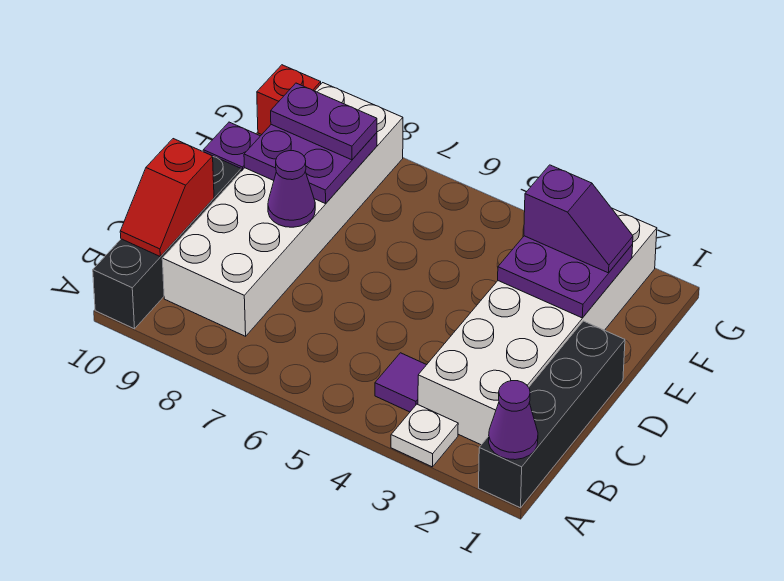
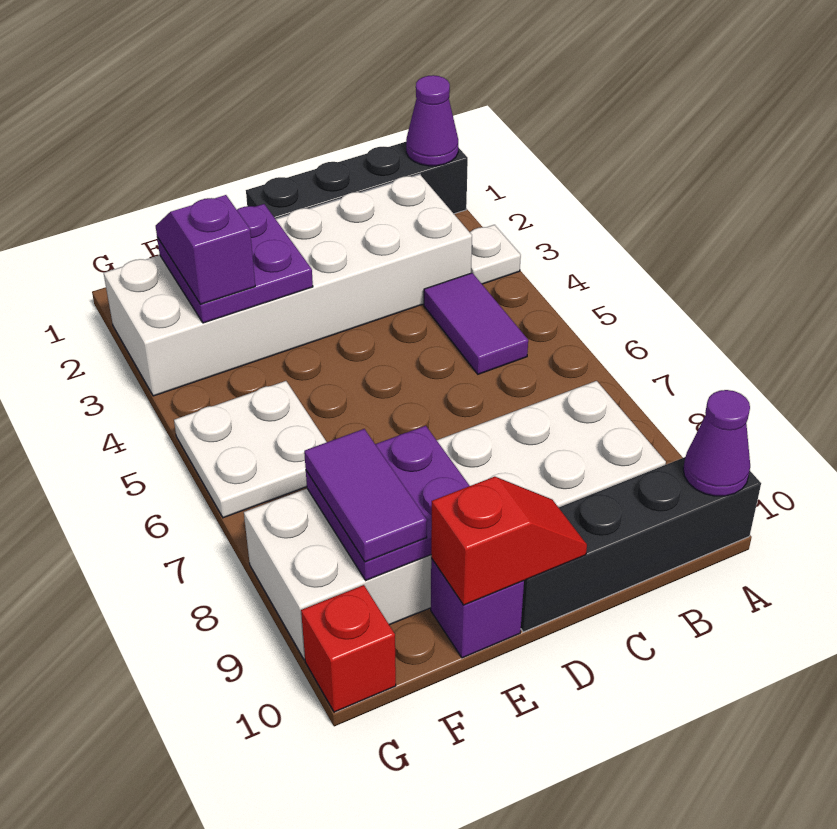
purple 1x1 tile [375,353,426,412] -> purple 1x2 tile [424,273,528,374]
red 1x2 slope [120,139,214,257] -> red 1x2 slope moved to [431,477,587,605]
purple 1x1 cone [268,151,315,227] -> purple 1x1 cone moved to [683,390,750,496]
none -> white 2x2 plate [174,381,326,518]
purple 1x2 plate [271,83,377,160] -> purple 1x2 tile [304,429,427,562]

